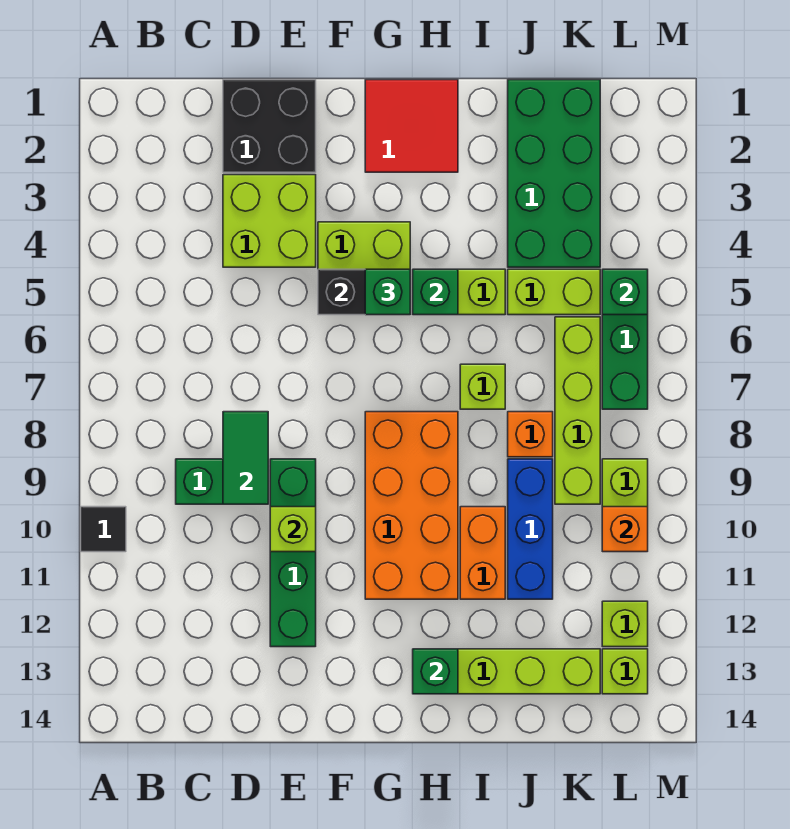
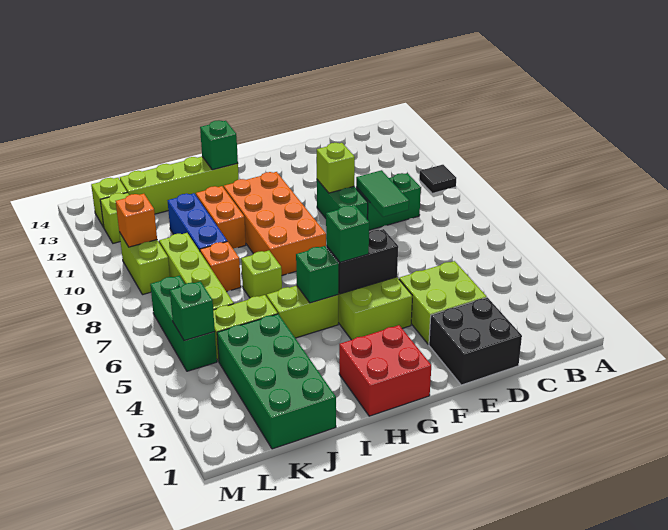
green 1x4 brick [270,459,316,647] -> green 1x2 brick [317,180,368,219]
red 2x2 tile [365,80,458,172] -> red 2x2 brick [339,325,431,416]

